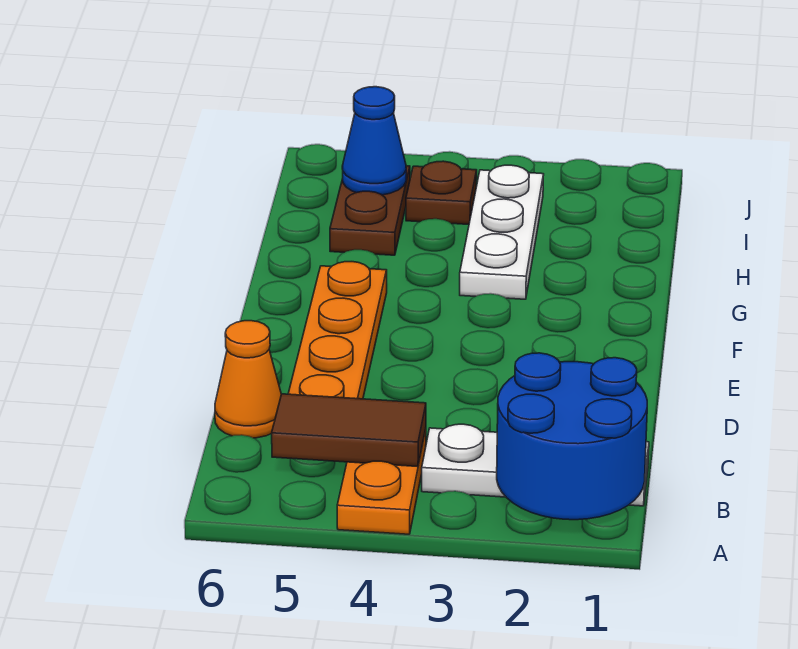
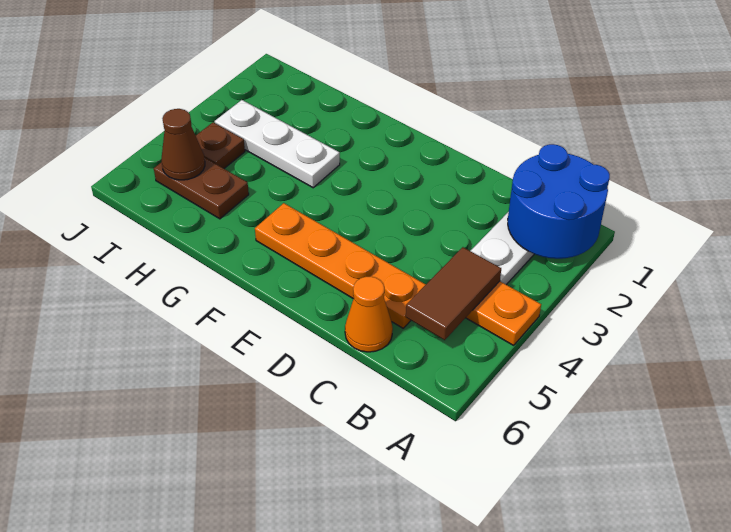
blue 1x1 cone [342,87,406,195] -> brown 1x1 cone [162,109,205,180]

